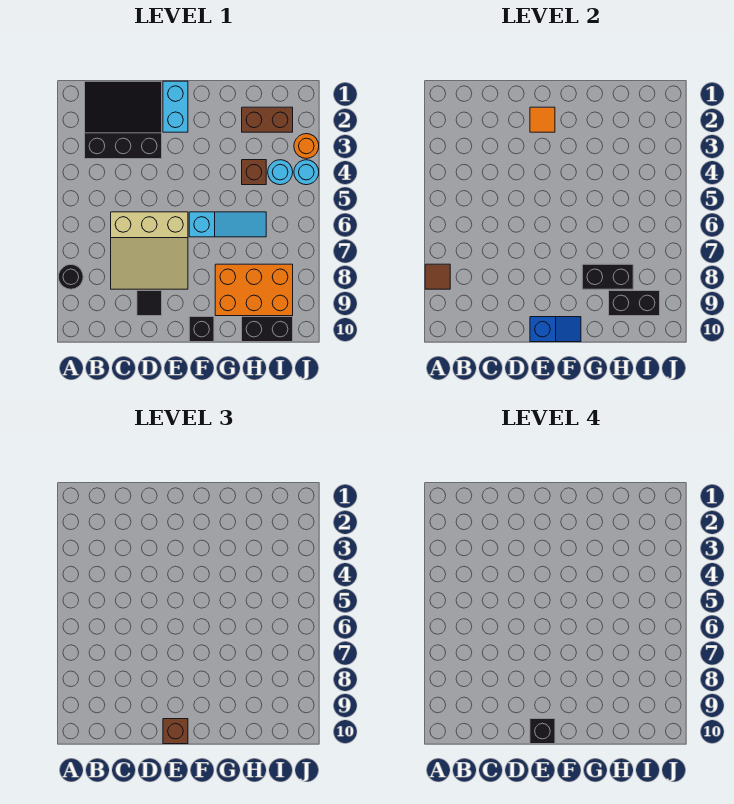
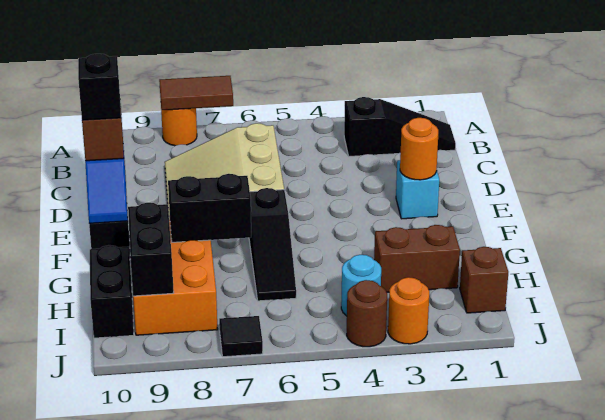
black 1x1 round brick [58,265,83,289] -> orange 1x1 round brick [161,108,197,146]
brown 1x1 tile [425,264,450,289] -> brown 1x2 tile [159,76,233,110]
black 3x3 slope [85,81,162,159] -> black 1x3 slope [344,97,456,156]
black 1x1 tile [137,291,162,316] -> black 1x1 tile moved to [219,316,263,357]
cyan 1x2 brick [163,81,188,132] -> cyan 1x1 brick [396,160,439,219]
orange 1x1 tile [530,107,555,132] -> orange 1x1 round brick [400,118,438,180]
cyan 1x3 slope [189,212,266,237] -> black 1x3 slope [249,188,296,301]
black 1x2 brick [582,264,633,289] -> black 1x2 brick turned to [168,174,251,242]
brown 1x2 brick [242,107,293,132] -> brown 1x2 brick turned to [374,225,460,292]
brown 1x1 brick [242,160,266,185] -> brown 1x1 brick moved to [460,247,508,313]
cyan 1x1 round brick [294,160,319,185] -> brown 1x1 round brick [347,280,387,347]

